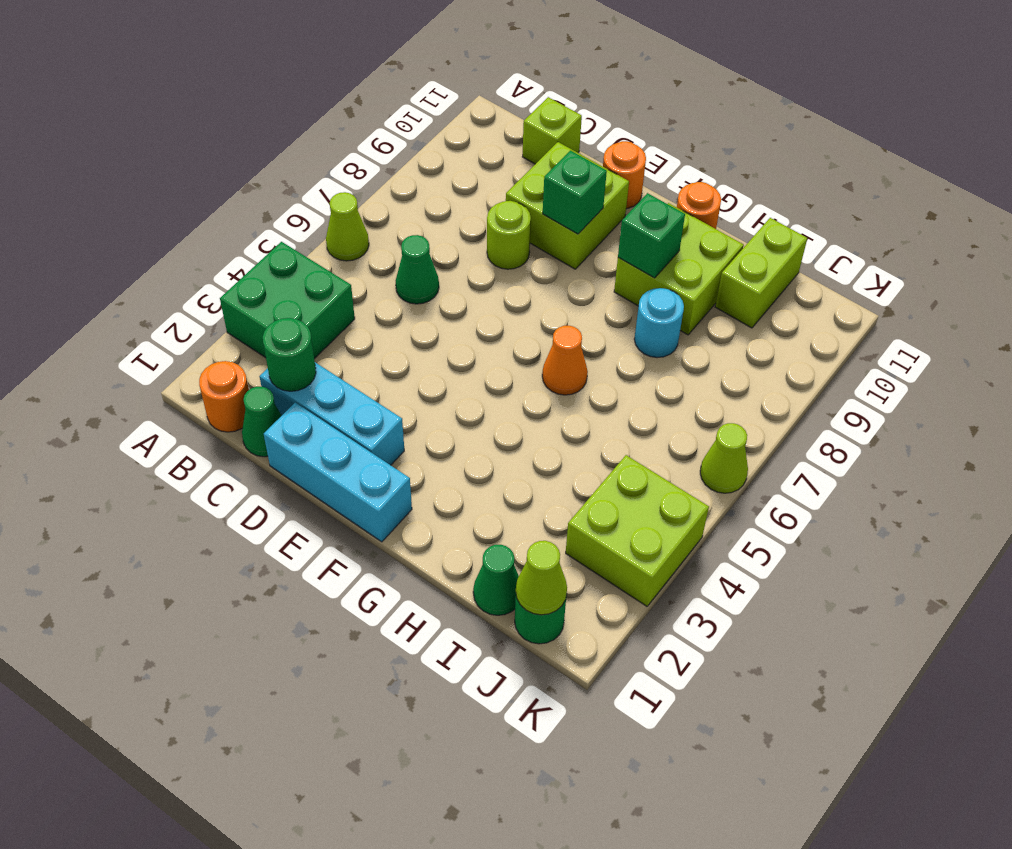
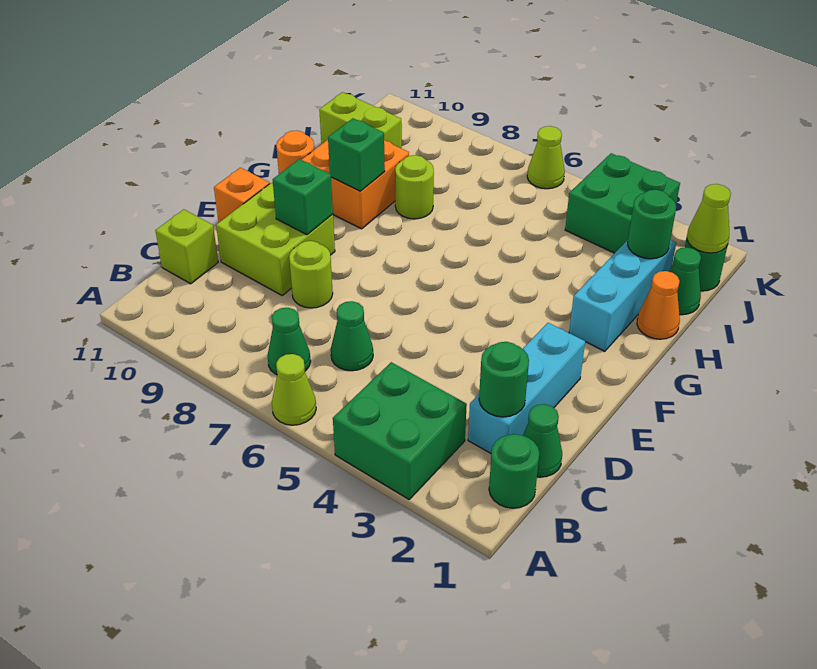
orange 1x1 round brick [199,361,249,432] -> green 1x1 round brick [489,434,539,508]
none -> green 1x1 cone [268,308,311,375]
cyan 1x3 brick [264,403,412,542] -> cyan 1x3 brick moved to [569,240,676,351]
orange 1x1 round brick [603,141,646,209] -> orange 1x1 brick [214,168,270,222]
orange 1x1 cone [542,326,588,395] -> orange 1x1 cone moved to [637,271,680,339]
lime 2x2 brick [614,203,744,335] -> orange 2x2 brick [302,140,409,229]
cyan 1x1 round brick [634,288,684,358] -> lime 1x1 round brick [395,155,434,219]
none -> green 1x1 round brick [628,190,676,259]
lime 2x2 brick [566,455,709,606] -> green 2x2 brick [565,153,680,253]

